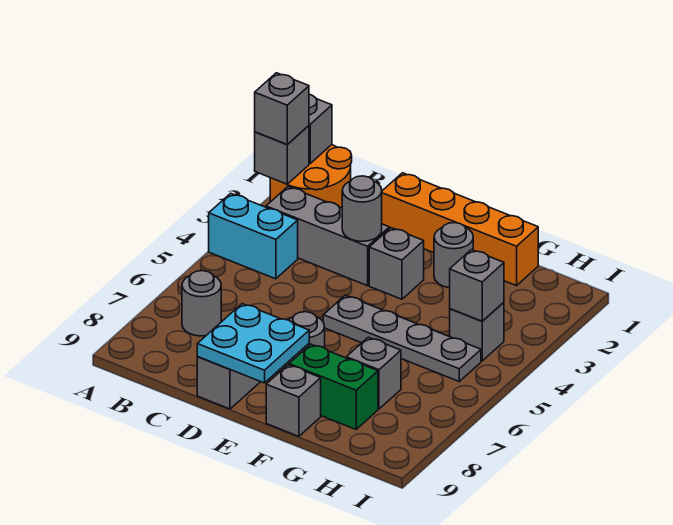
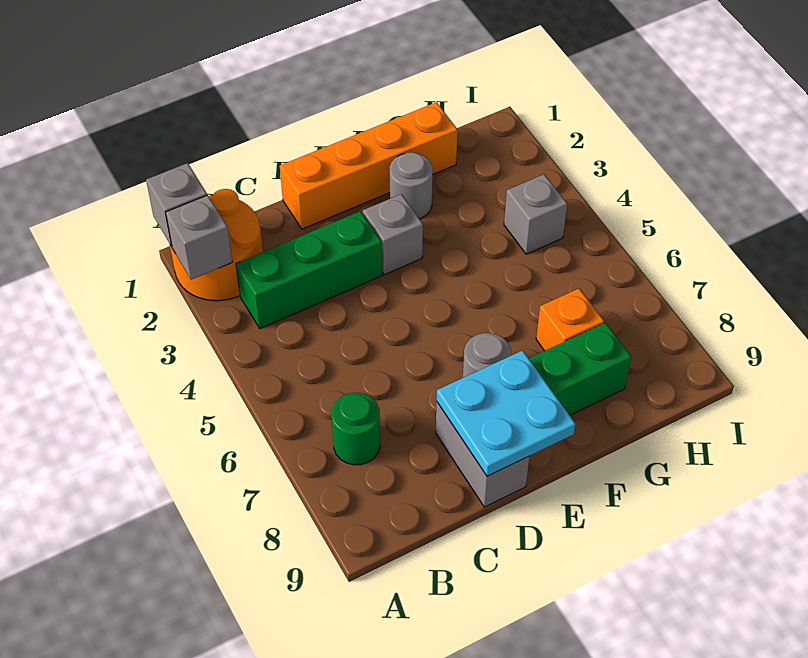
grey 1x1 brick [255,73,309,144] -> none
cyan 1x2 brick [209,193,298,279] -> none
grey 1x3 brick [266,187,389,286] -> green 1x3 brick [236,211,382,329]
grey 1x1 round brick [182,271,221,336] -> green 1x1 round brick [331,393,380,465]
grey 1x1 round brick [342,176,382,241] -> none
grey 1x4 plate [323,295,481,381] -> none
grey 1x1 brick [266,365,321,436] -> none
grey 1x1 brick [346,337,401,409] -> orange 1x1 brick [536,289,604,351]
grey 1x1 brick [450,250,504,321] -> none

